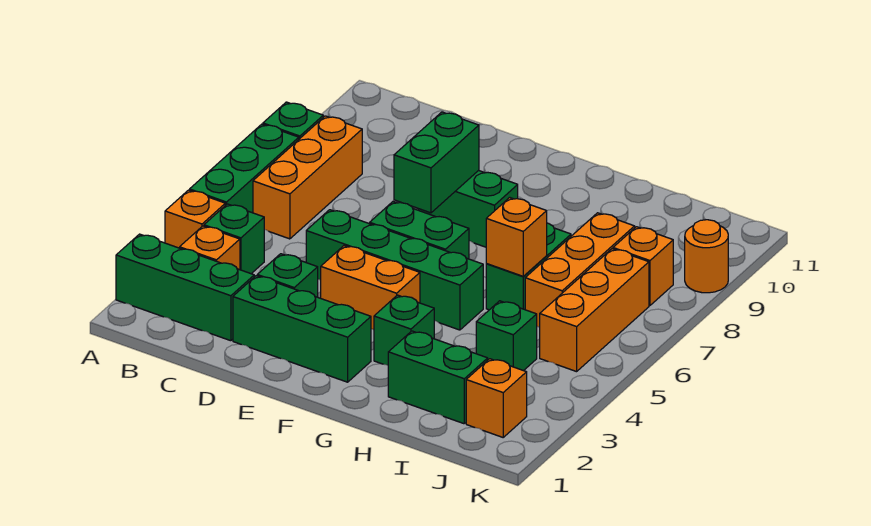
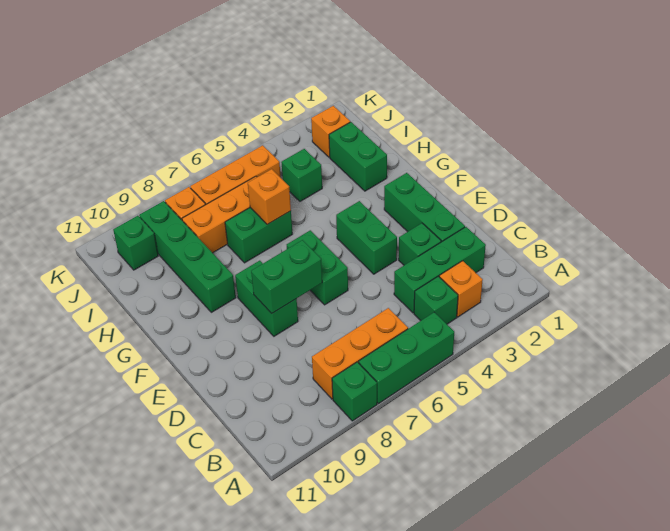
green 1x3 brick [116,234,254,341] -> green 1x3 brick turned to [394,227,486,313]
orange 1x1 brick [165,190,225,248] -> none
green 1x4 brick [306,210,483,330] -> green 1x4 brick moved to [139,201,236,312]
orange 1x2 brick [321,246,420,330] -> green 1x2 brick [336,201,397,274]
green 1x1 brick [374,295,434,365] -> green 1x1 brick moved to [113,216,158,270]
orange 1x1 round brick [685,220,728,293] -> none

